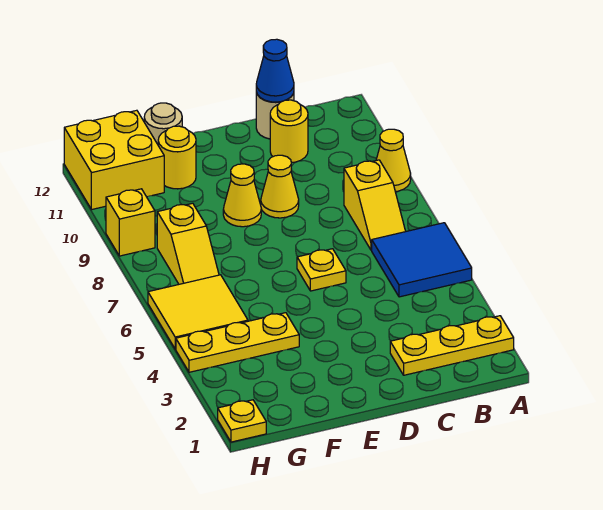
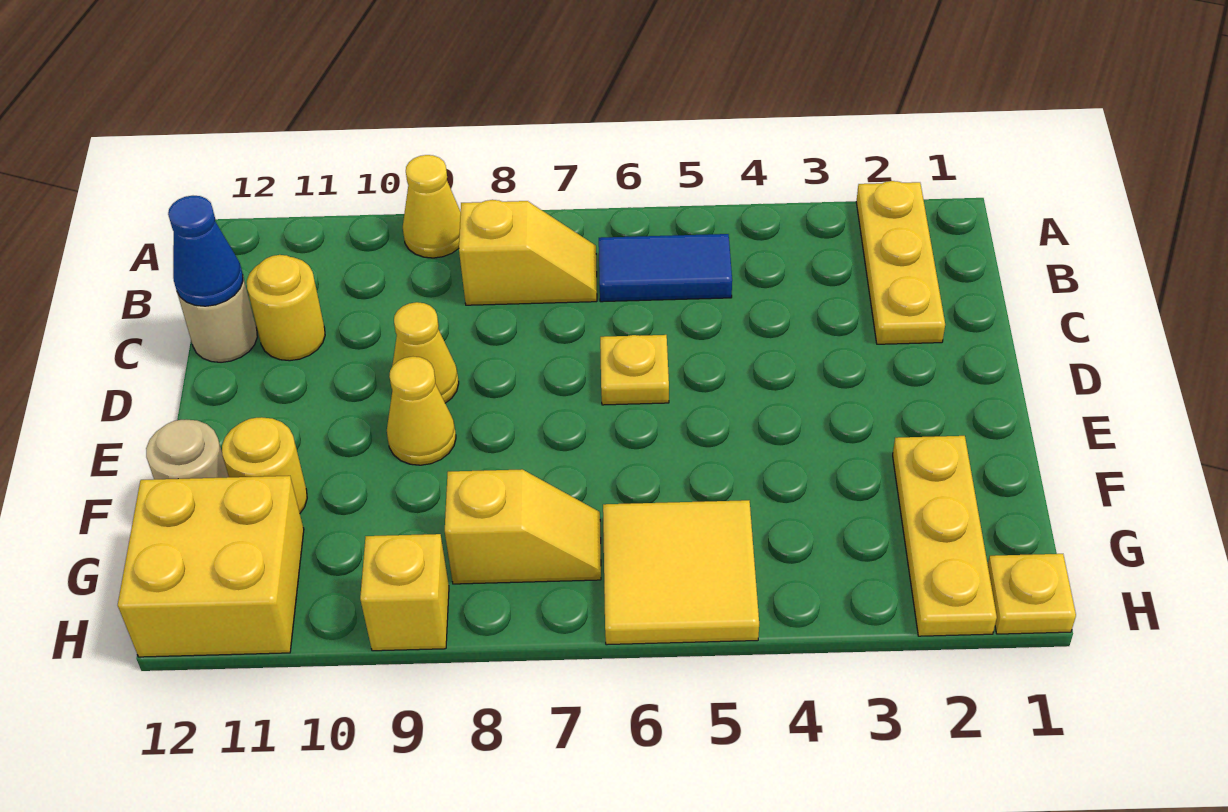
blue 2x2 tile [372,223,472,297] -> blue 1x2 tile [599,234,732,302]
yellow 1x3 plate [176,313,299,372] -> yellow 1x3 plate moved to [893,436,997,636]

